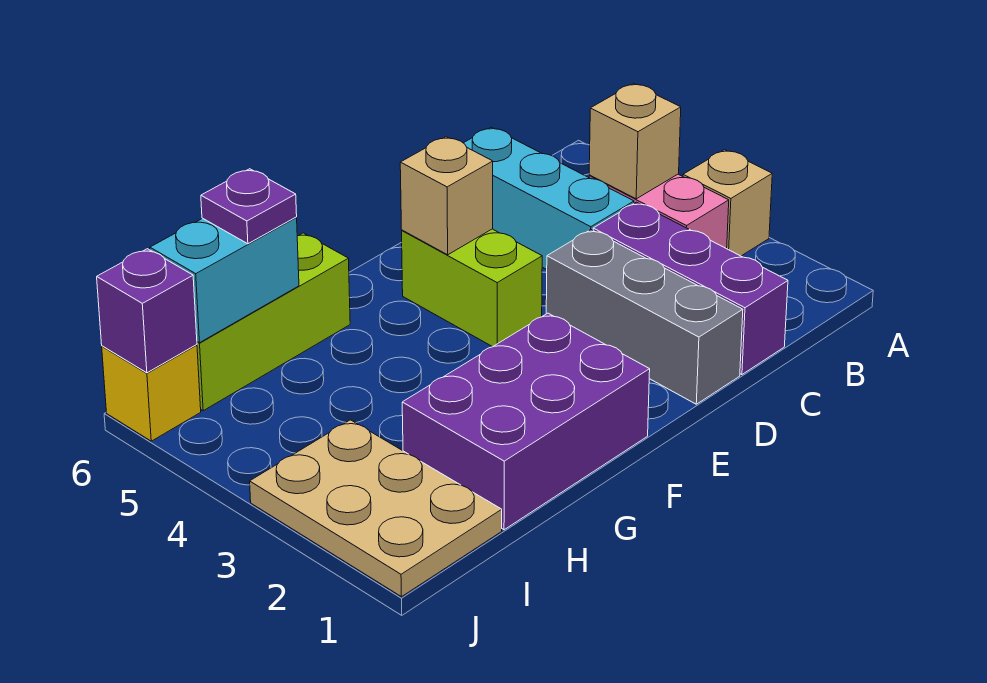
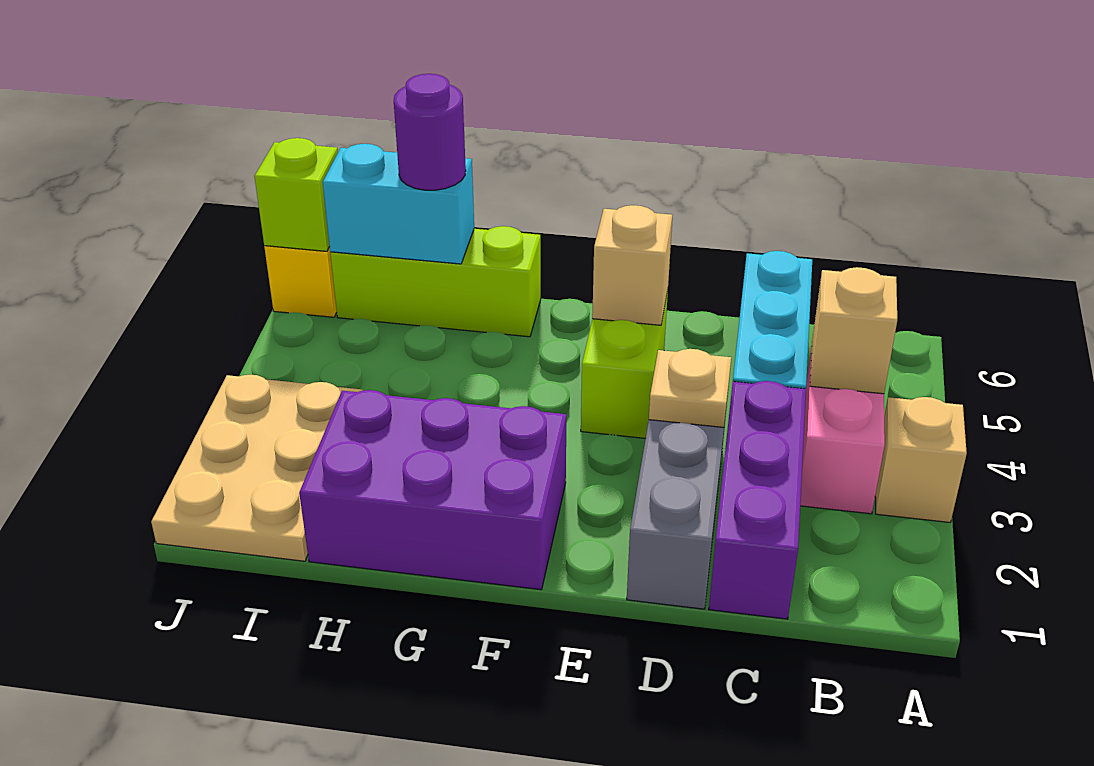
none -> tan 1x1 plate [649,349,731,427]
purple 1x1 plate [201,169,297,244] -> purple 1x1 round brick [394,74,466,190]
purple 1x1 brick [97,249,197,373] -> lime 1x1 brick [254,138,338,251]

